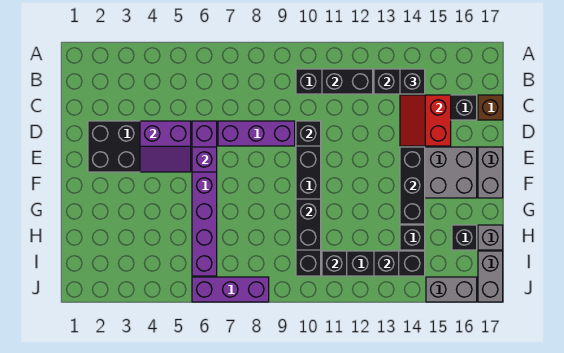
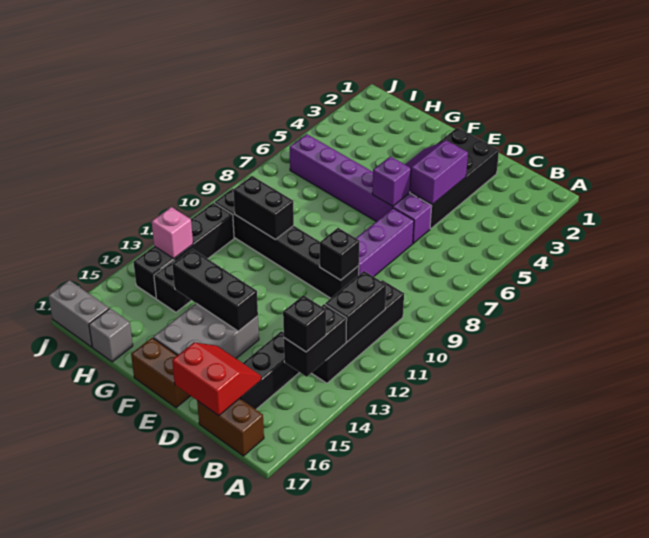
red 2x2 slope [400,95,451,146] -> red 2x2 slope moved to [172,342,261,416]
brown 1x1 brick [478,95,503,120] -> brown 1x2 brick [197,398,264,456]
grey 1x2 brick [478,147,503,198] -> brown 1x2 brick [131,338,190,408]
black 1x1 brick [452,225,477,250] -> none
black 1x1 brick [322,251,347,276] -> none
black 1x1 brick [374,251,399,276] -> pink 1x1 brick [152,207,193,258]
purple 1x3 brick [192,277,269,302] -> none
grey 1x2 brick [426,277,477,302] -> none

